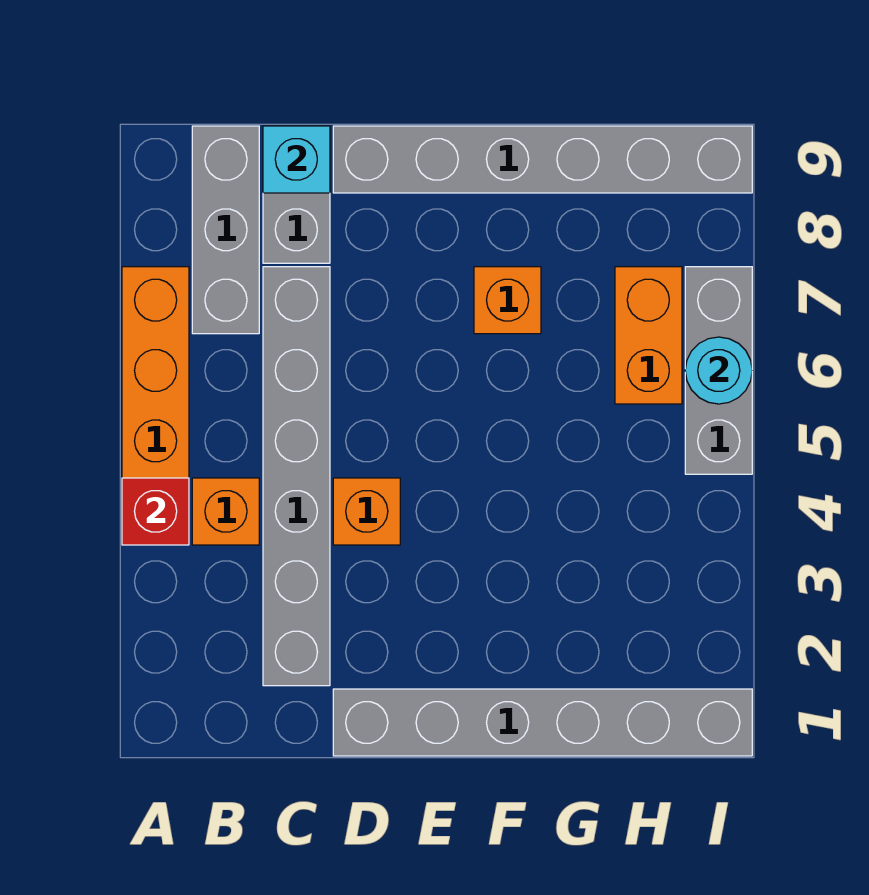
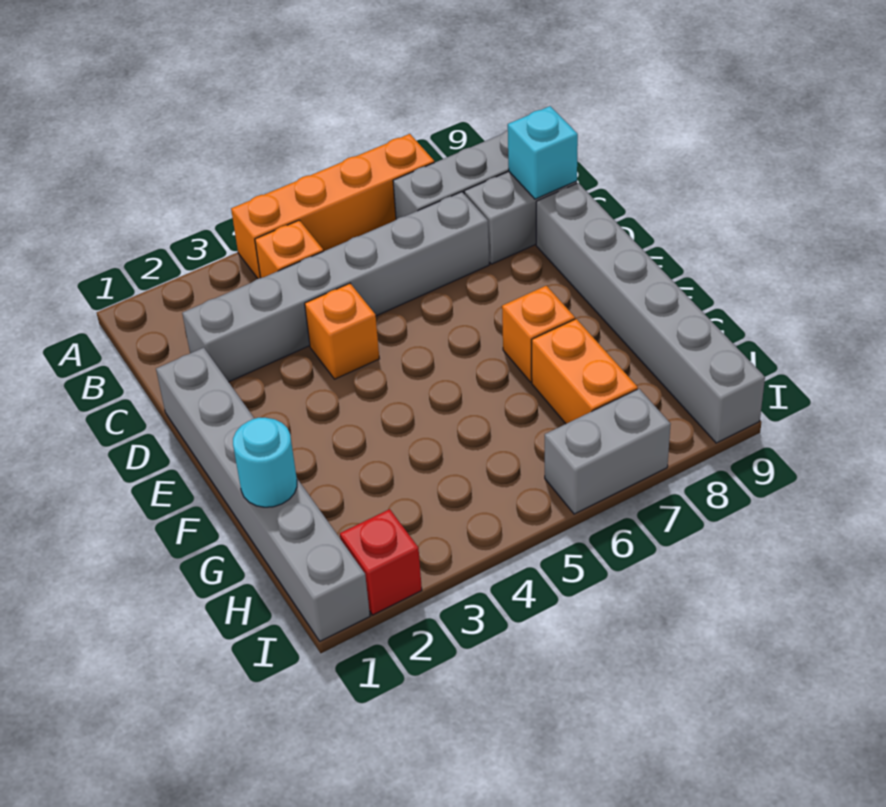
red 1x1 brick [122,478,189,545] -> red 1x1 brick moved to [340,509,422,615]
orange 1x2 brick [615,267,682,404] -> orange 1x2 brick turned to [532,319,638,424]
grey 1x3 brick [685,267,752,474] -> grey 1x2 brick [545,389,671,514]
cyan 1x1 round brick [685,337,752,404] -> cyan 1x1 round brick moved to [233,418,297,507]

